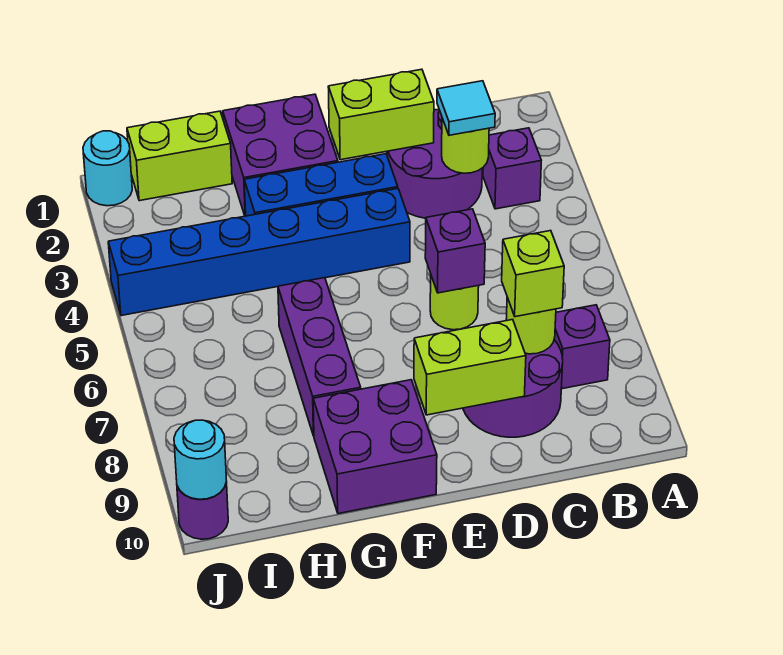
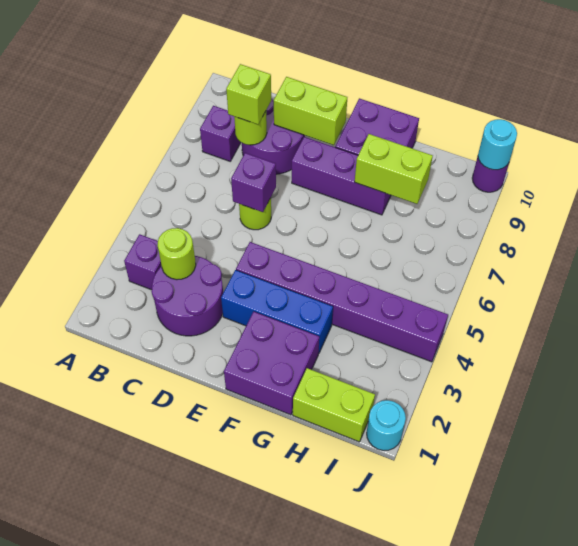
cyan 1x1 tile [437,81,495,135] -> none
lime 1x2 brick [328,69,434,160] -> lime 1x2 brick moved to [355,134,433,204]
blue 1x6 brick [108,189,410,316] -> purple 1x6 brick [236,242,448,362]
purple 1x3 brick [278,278,361,436] -> purple 1x3 brick turned to [292,137,391,215]

